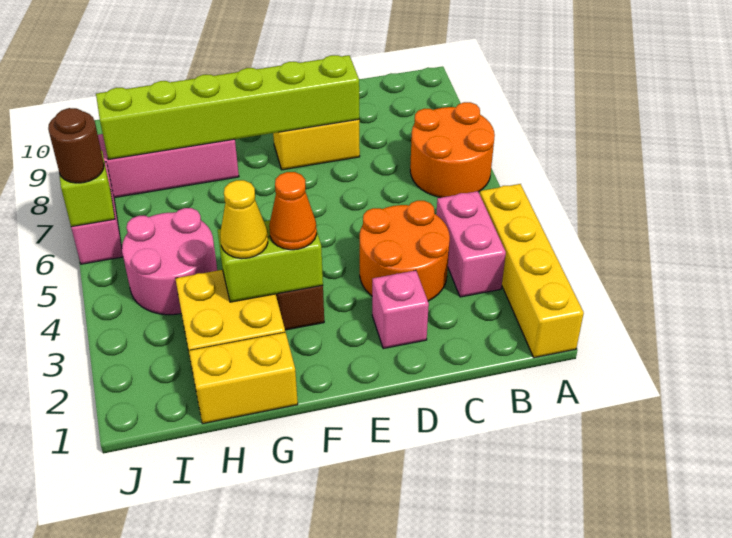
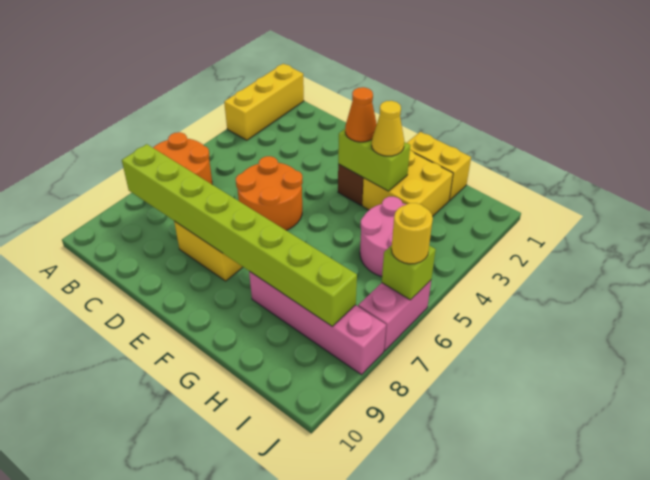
yellow 1x4 brick [480,184,584,358] -> yellow 1x3 brick [224,64,304,140]
pink 1x2 brick [436,191,506,297] -> none
orange 2x2 round brick [360,201,450,301] -> orange 2x2 round brick moved to [236,156,303,230]
pink 1x1 brick [372,270,429,348] -> none
lime 1x6 brick [96,55,359,160] -> lime 1x8 brick [122,144,357,326]
brown 1x1 round brick [48,108,104,183] -> yellow 1x1 round brick [391,203,433,264]

